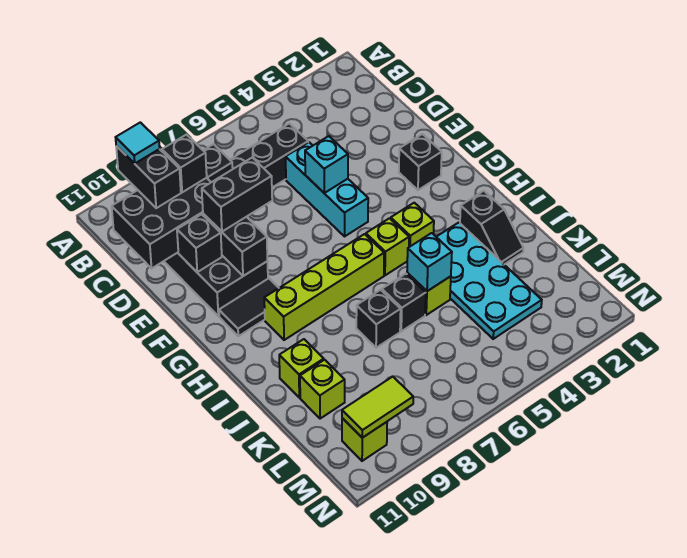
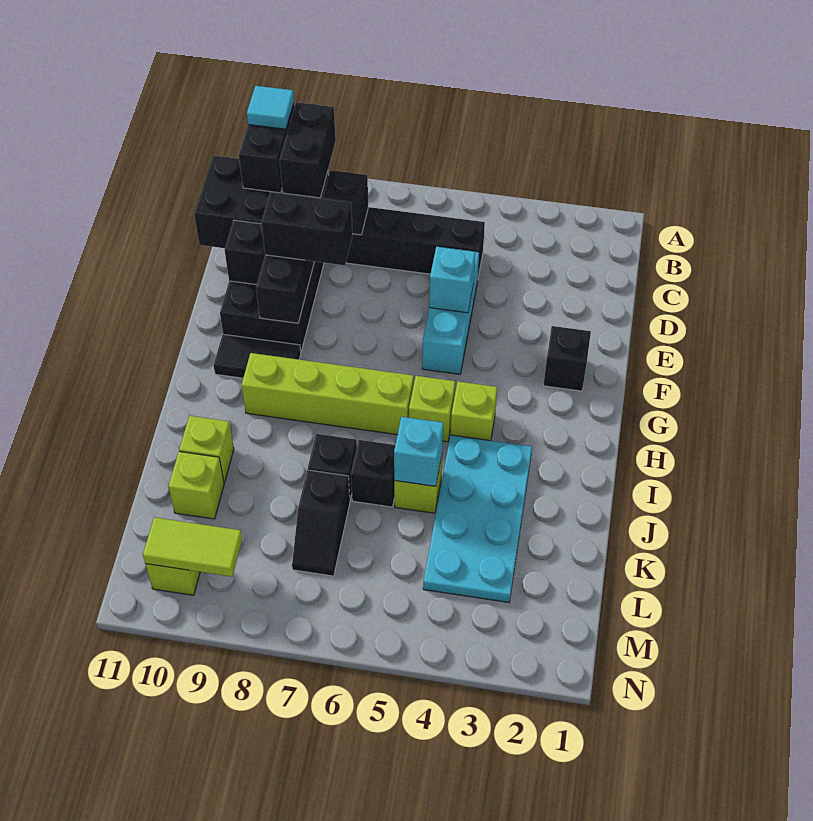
black 1x1 brick [162,135,207,192] -> black 1x2 brick [279,102,336,198]
black 1x2 slope [460,191,524,264] -> black 1x2 slope moved to [292,470,350,576]

